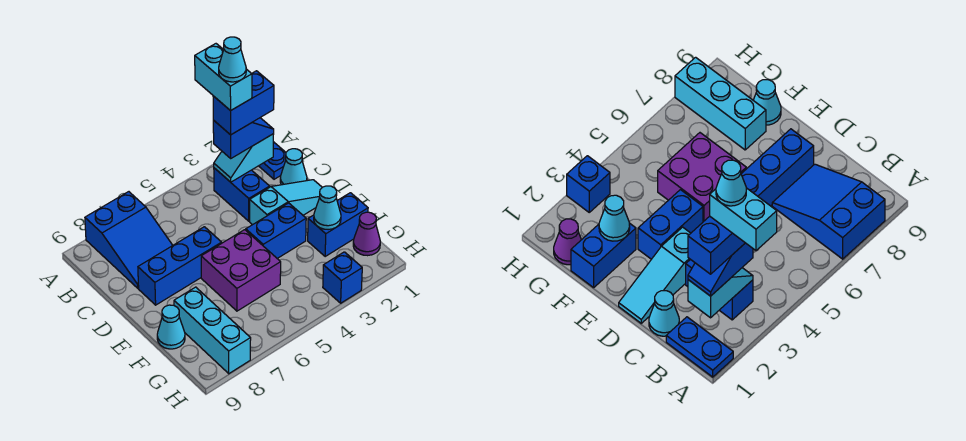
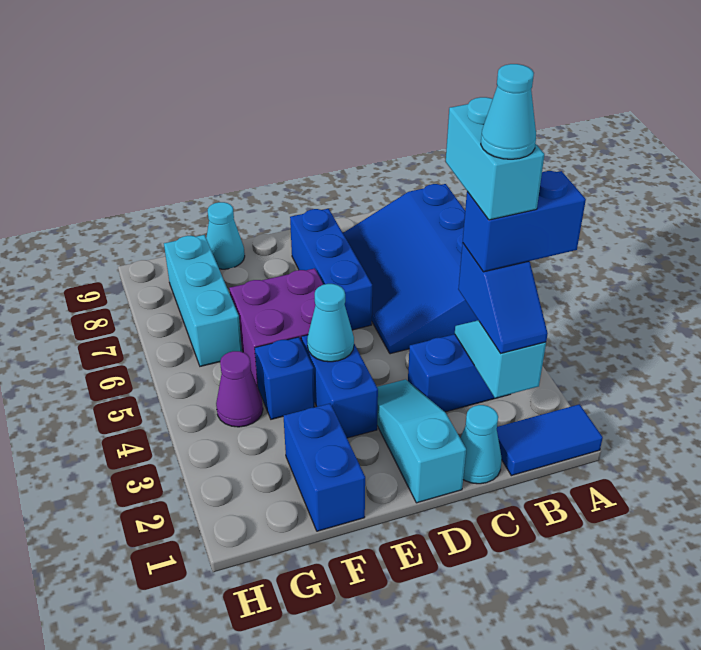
blue 1x2 plate [259,142,286,179] -> blue 1x2 tile [497,404,603,476]
cyan 1x2 brick [195,44,252,111] -> cyan 1x2 brick turned to [446,97,544,220]
blue 2x3 slope [85,192,173,288] -> blue 3x4 slope [343,184,478,354]
blue 1x2 brick [213,71,274,135] -> blue 1x2 brick turned to [463,171,586,272]
cyan 1x3 slope [250,180,322,225] -> cyan 1x3 slope turned to [377,379,466,503]
cyan 1x1 cone [314,186,341,230] -> cyan 1x1 cone moved to [307,284,354,362]
cyan 1x3 brick [174,287,251,374] -> cyan 1x3 brick turned to [164,235,242,366]
purple 1x1 cone [353,212,380,256] -> purple 1x1 cone moved to [216,351,263,427]
blue 1x1 brick [323,252,362,303] -> blue 1x1 brick moved to [255,337,315,419]

